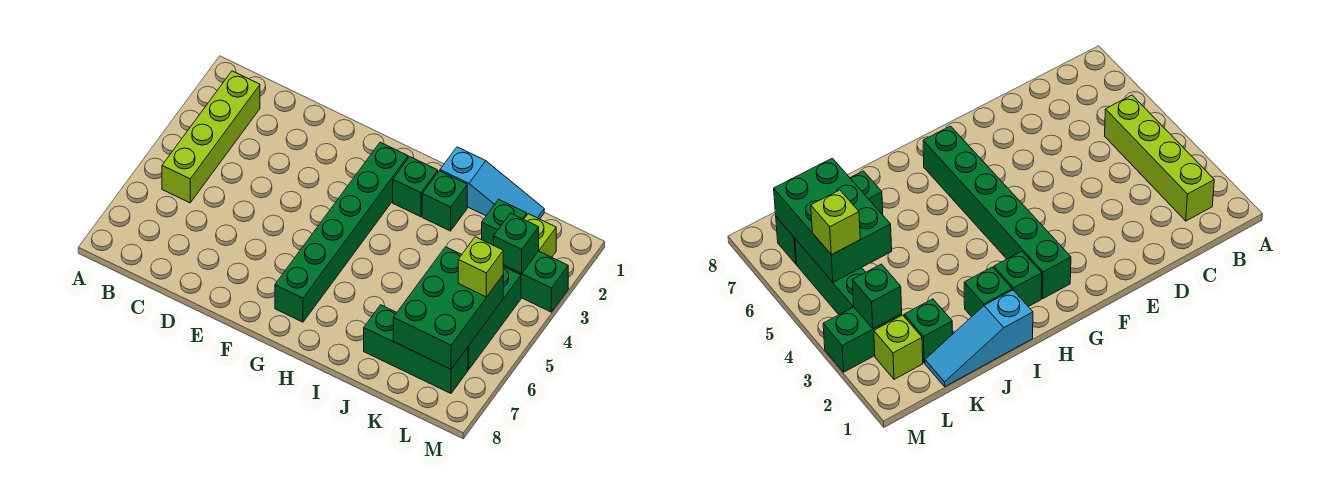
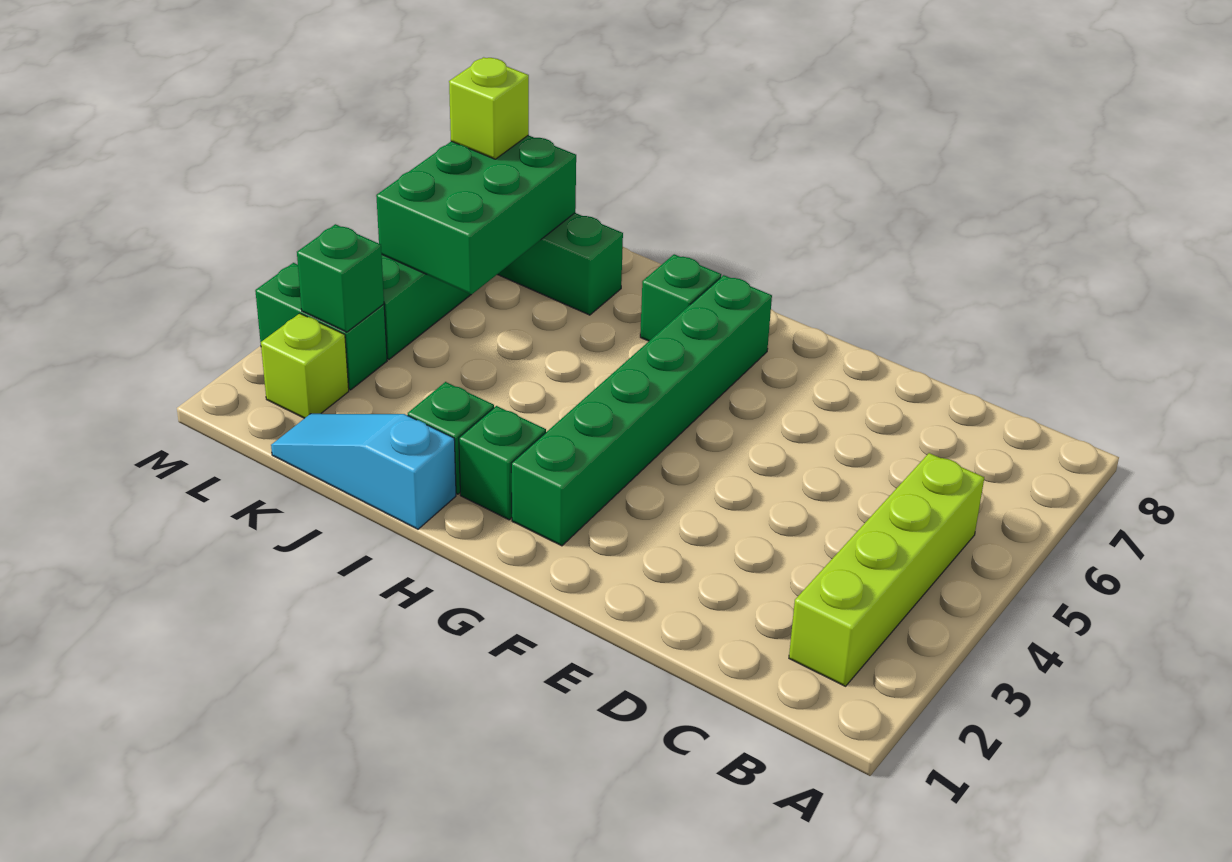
green 1x1 brick [482,199,527,245] -> green 1x1 brick moved to [640,254,721,341]
lime 1x1 brick [458,237,503,297] -> lime 1x1 brick moved to [449,57,529,159]

